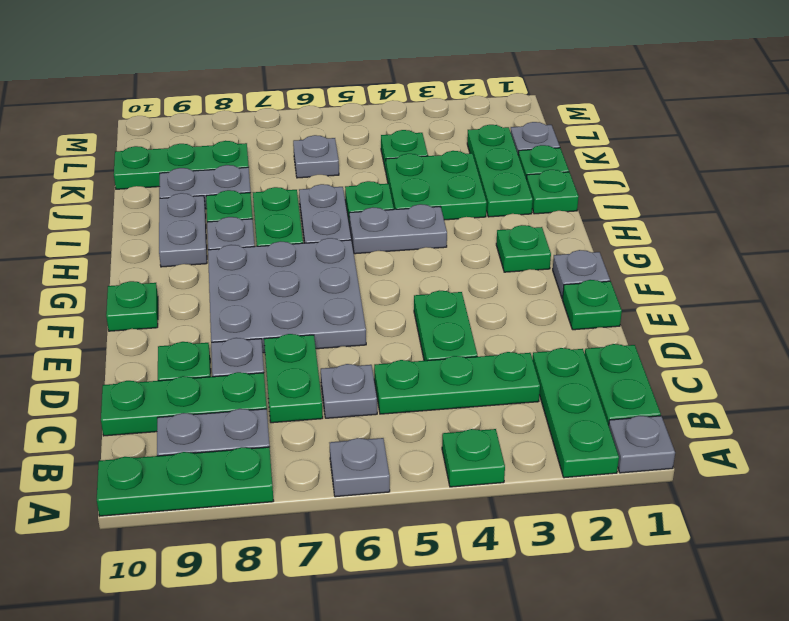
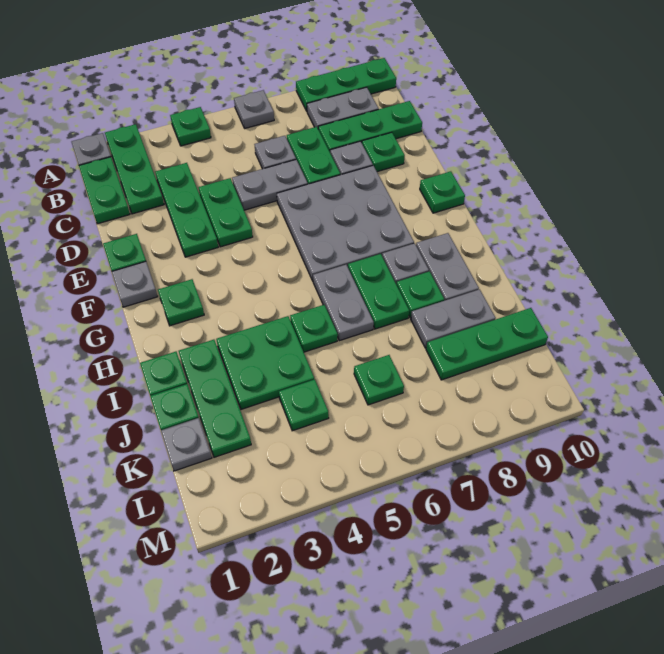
green 1x3 plate [374,352,540,414] -> green 1x3 plate turned to [155,163,218,257]
grey 1x2 plate [349,204,447,254] -> grey 1x2 plate moved to [232,160,308,210]
grey 1x1 plate [293,135,339,178] -> green 1x1 plate [354,355,404,405]

